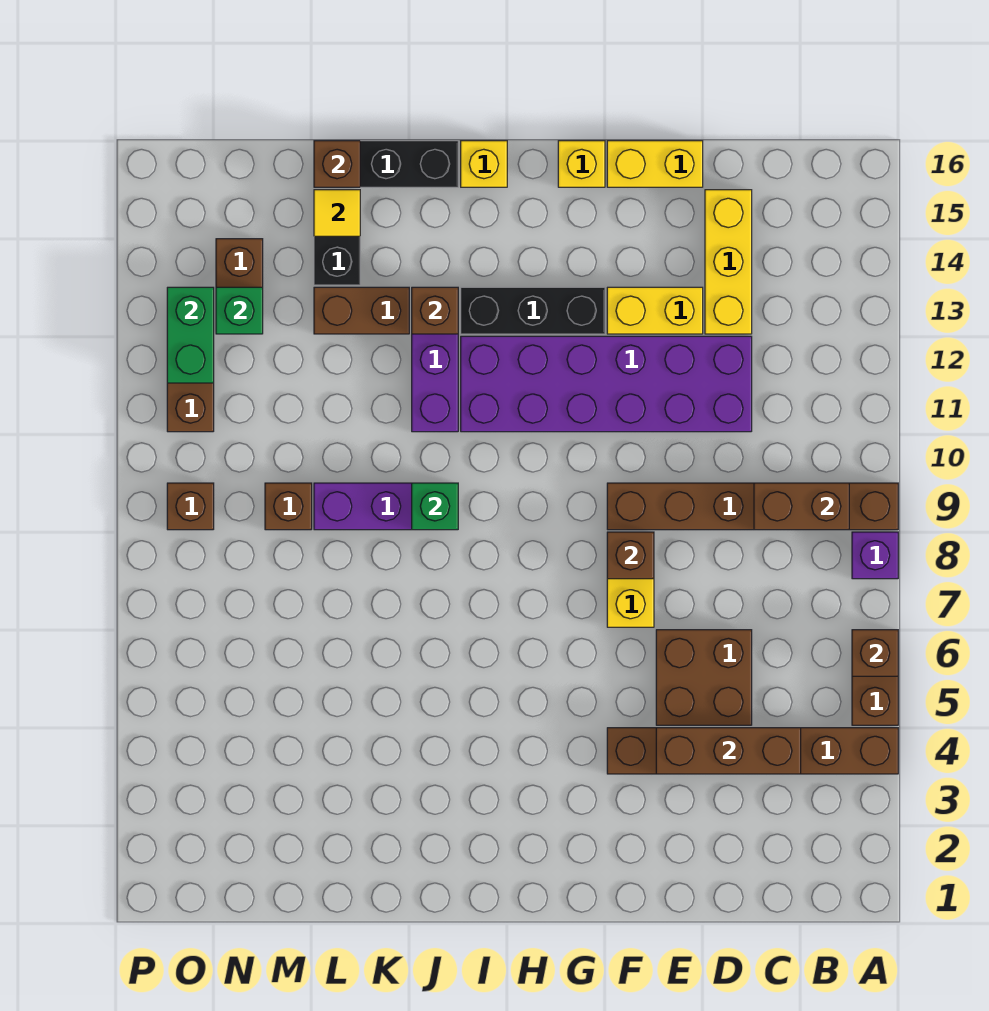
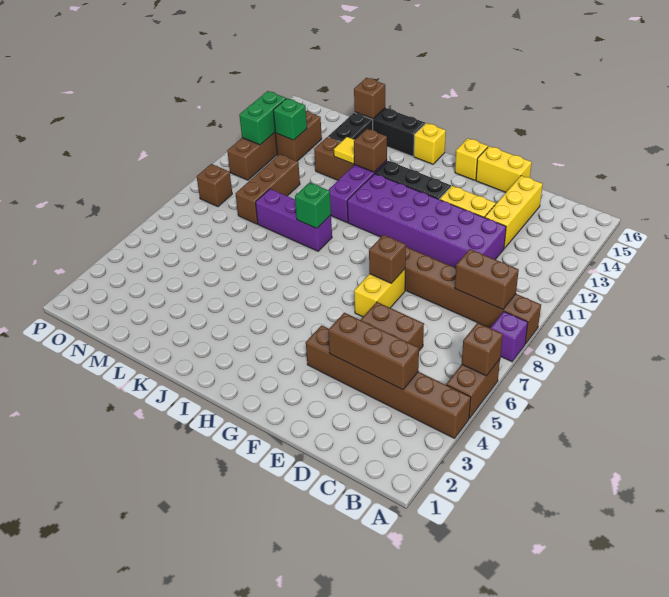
yellow 1x1 tile [314,190,360,236] -> yellow 1x1 tile moved to [334,137,354,164]
brown 1x1 brick [265,483,312,530] -> brown 1x3 brick [235,154,300,224]

